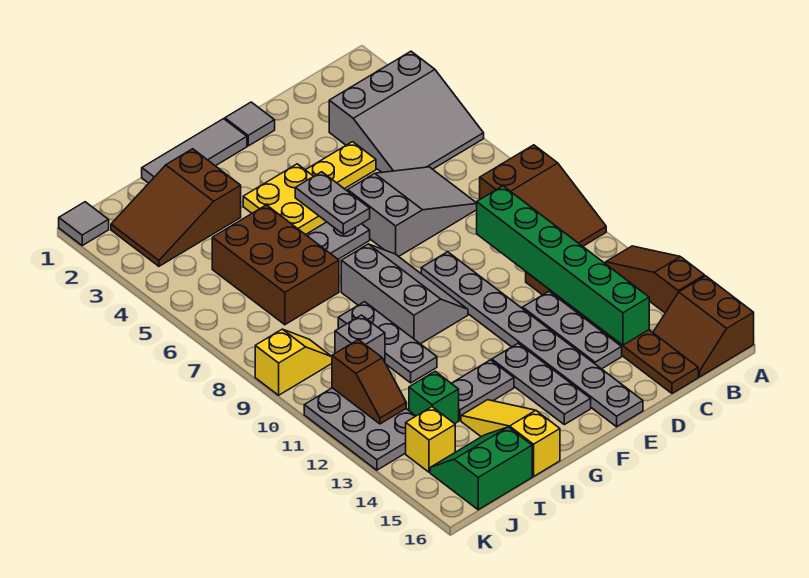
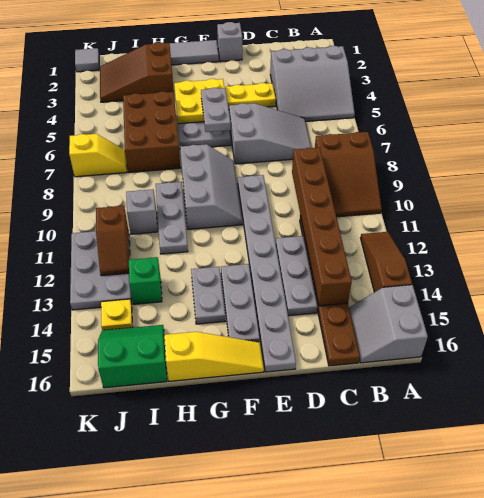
brown 2x2 slope [653,276,754,377] -> grey 2x2 slope [349,285,428,363]
green 1x6 brick [477,186,649,345] -> brown 1x6 brick [292,147,352,306]
grey 1x1 tile [225,102,275,146] -> grey 1x1 brick [217,22,242,62]
grey 1x2 plate [451,360,514,420] -> grey 1x2 plate turned to [191,267,225,324]
yellow 1x3 slope [461,400,560,476] -> yellow 1x3 slope turned to [164,332,264,381]
yellow 1x2 slope [255,329,332,395] -> yellow 1x2 slope moved to [69,134,127,177]
yellow 1x1 brick [406,407,455,472] -> yellow 1x1 plate [101,299,133,330]

